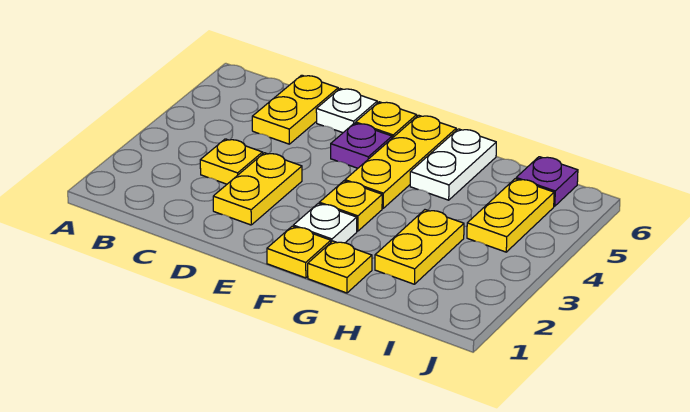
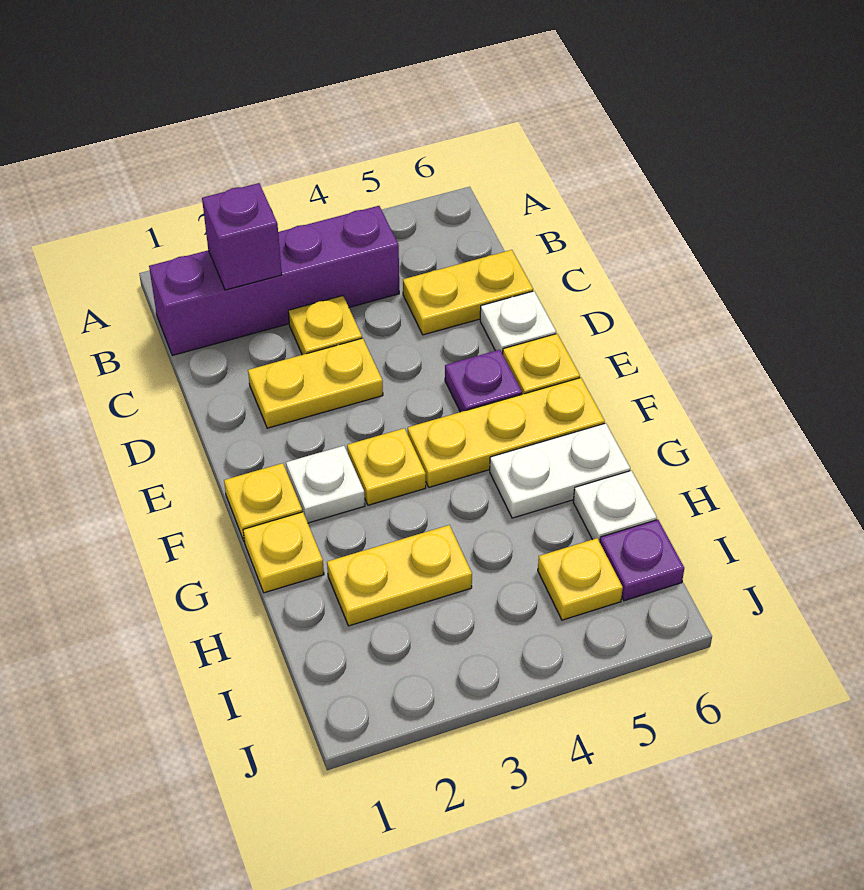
none -> purple 1x4 brick [149,206,399,355]
none -> purple 1x1 brick [202,183,282,290]
none -> white 1x1 plate [573,471,657,542]
yellow 1x2 plate [467,179,554,252] -> yellow 1x1 plate [538,538,623,620]

